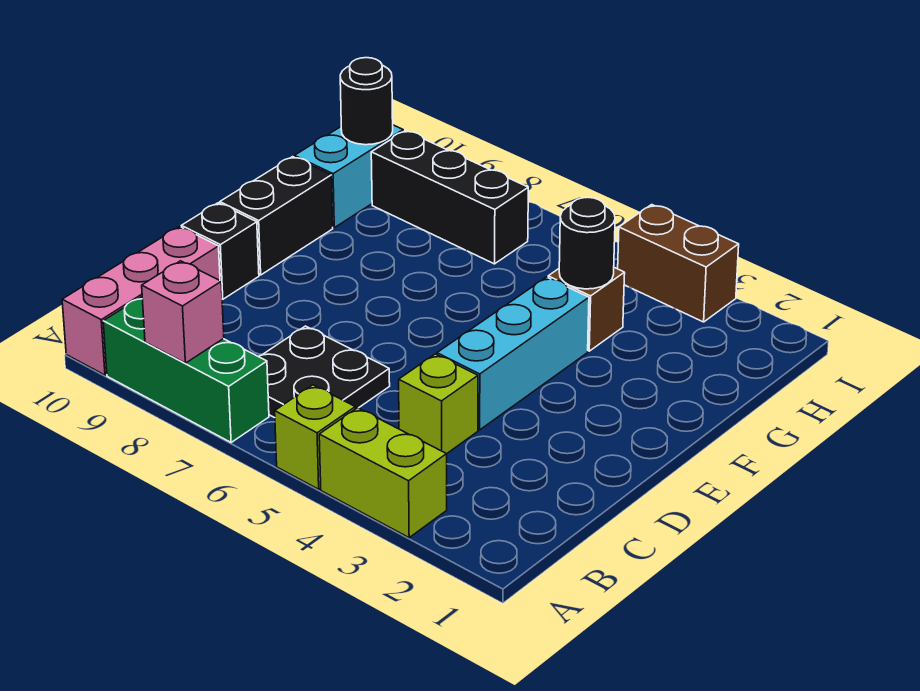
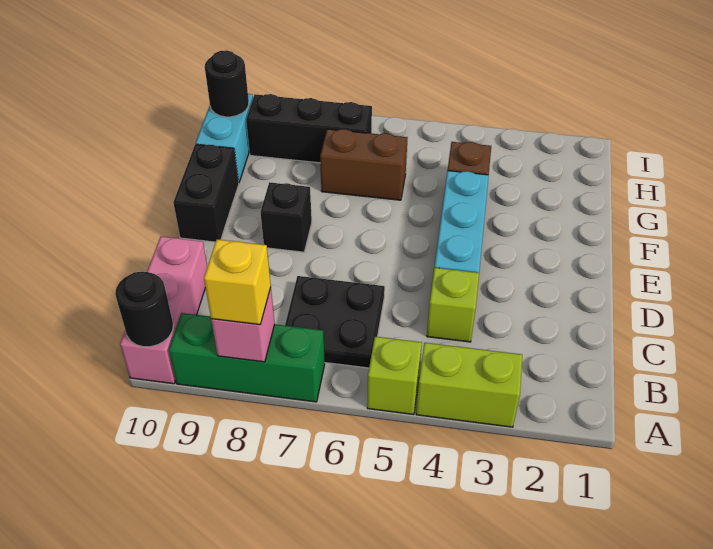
none -> yellow 1x1 brick [204,239,271,325]
black 1x1 brick [182,203,259,299] -> black 1x1 brick moved to [260,182,312,252]
black 1x1 round brick [559,197,615,289] -> black 1x1 round brick moved to [115,272,173,347]
brown 1x2 brick [618,205,739,322] -> brown 1x2 brick moved to [320,129,408,200]

